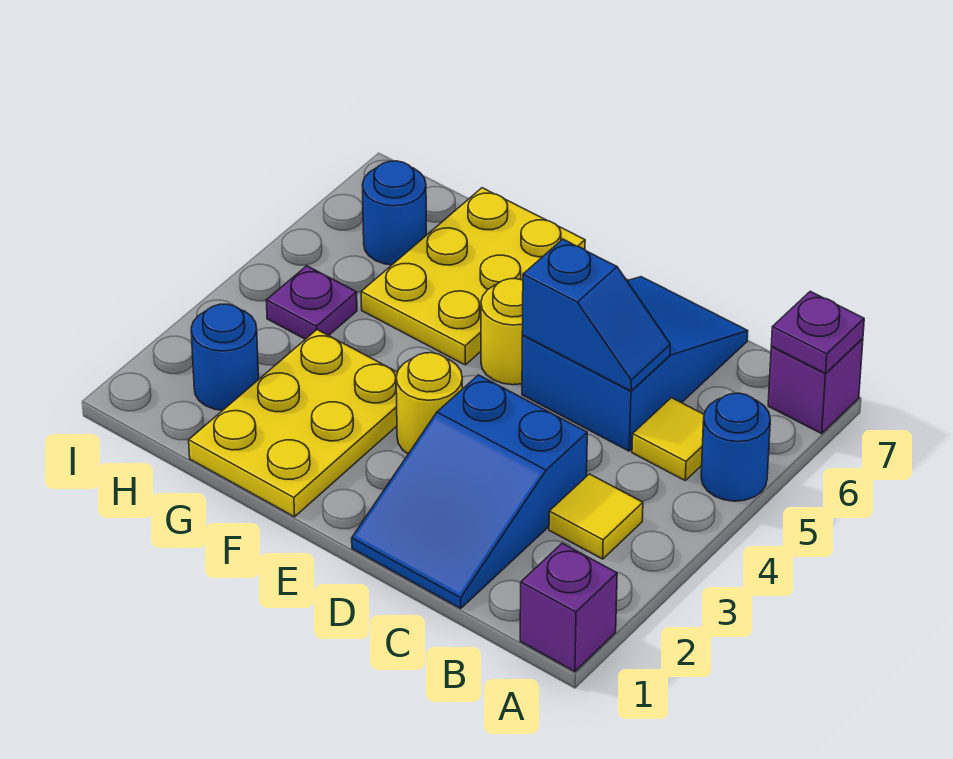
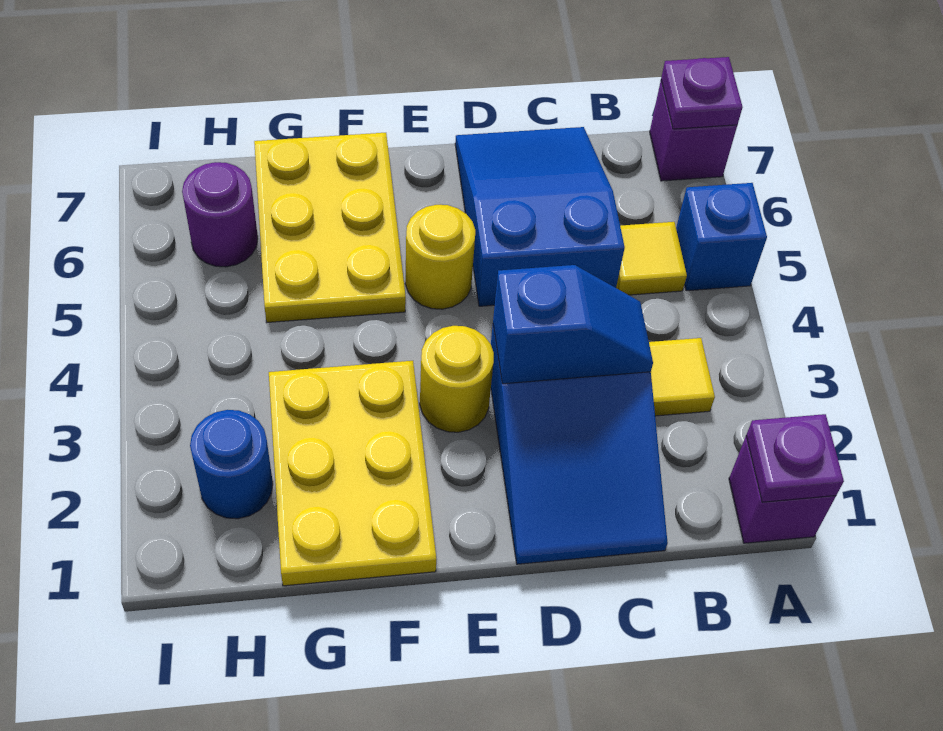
blue 1x1 round brick [701,393,770,501] -> blue 1x1 brick [676,183,767,291]
blue 1x2 slope [522,239,670,391] -> blue 1x2 slope moved to [493,265,653,384]
purple 1x1 plate [266,266,357,339] -> purple 1x1 plate moved to [746,414,844,502]
blue 1x1 round brick [363,161,427,265] -> purple 1x1 round brick [182,162,258,267]

